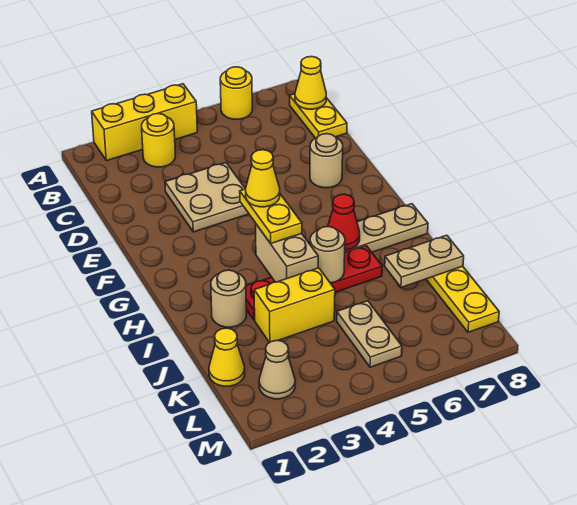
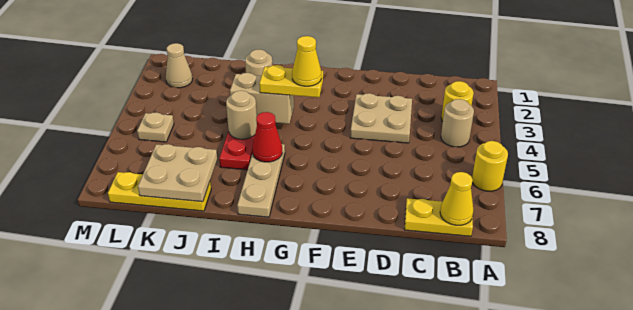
yellow 1x3 brick [92,84,197,161] -> none
tan 1x1 round brick [310,134,343,188] -> tan 1x1 round brick moved to [441,99,474,147]
yellow 1x2 brick [254,268,335,343] -> none
tan 1x2 plate [385,235,464,287] -> tan 2x2 plate [138,144,217,202]
yellow 1x1 cone [209,328,245,386] -> none
tan 1x2 plate [337,301,402,367] -> tan 1x1 plate [137,112,174,142]

